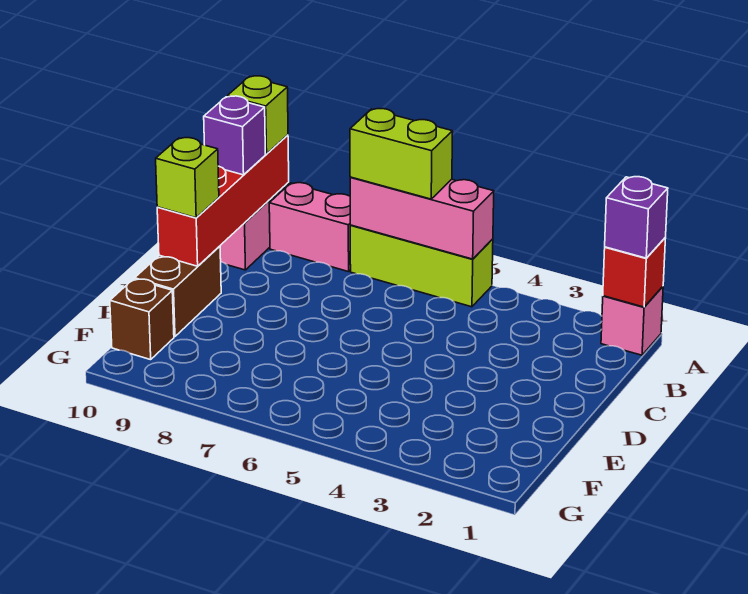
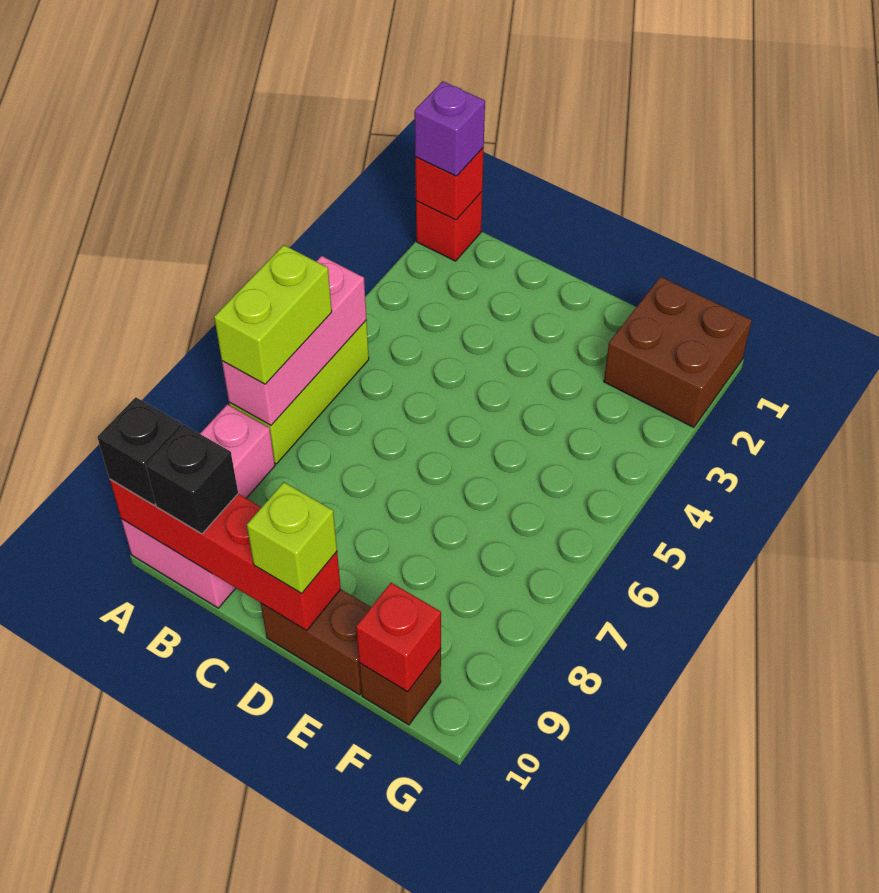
pink 1x1 brick [601,287,663,355] -> red 1x1 brick [416,192,482,261]
lime 1x1 brick [227,76,288,154] -> black 1x1 brick [97,397,182,505]
purple 1x1 brick [204,96,265,175] -> black 1x1 brick [146,425,238,534]
none -> brown 2x2 brick [604,277,752,427]
none -> red 1x1 brick [356,583,441,692]

